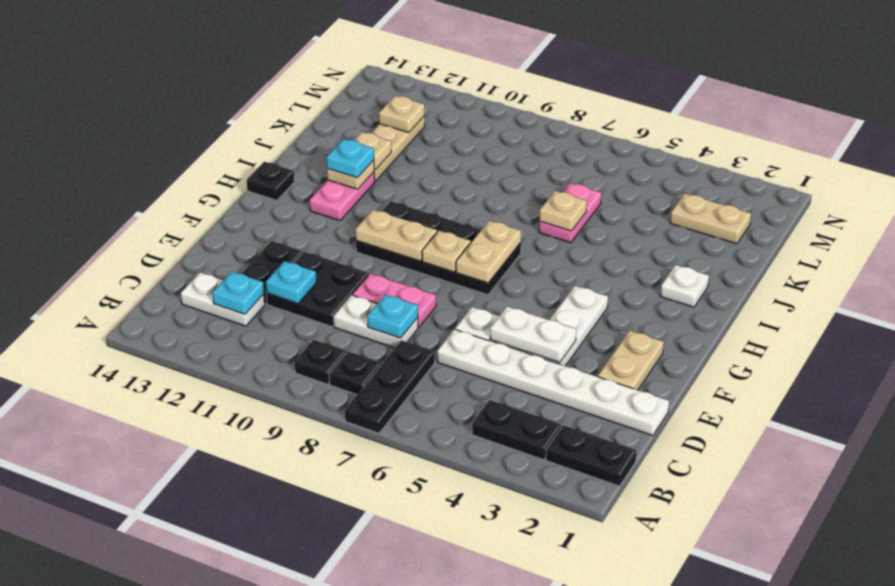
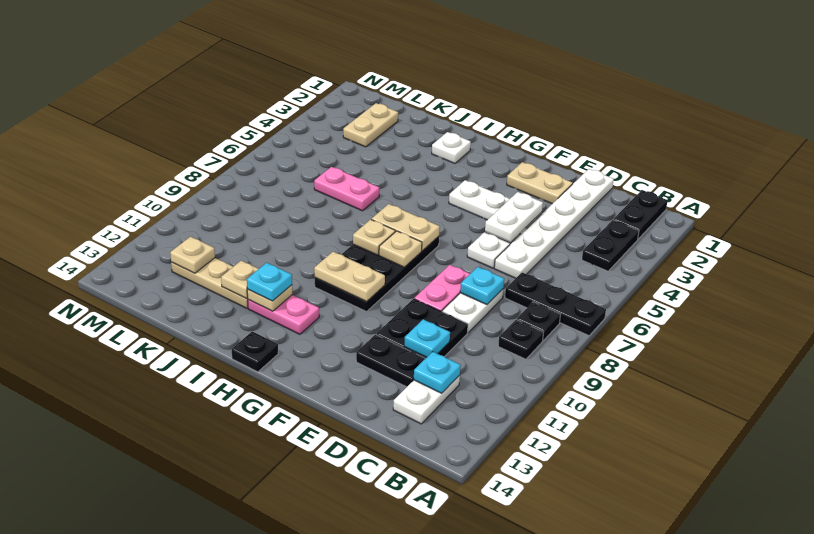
tan 1x2 plate [356,210,437,261] -> tan 1x2 plate turned to [314,252,385,302]
tan 1x1 plate [539,191,587,231] -> tan 1x1 plate moved to [353,219,395,255]

